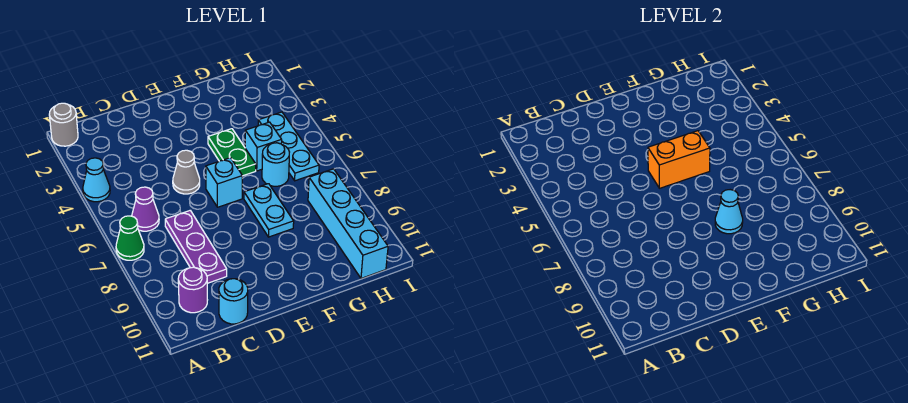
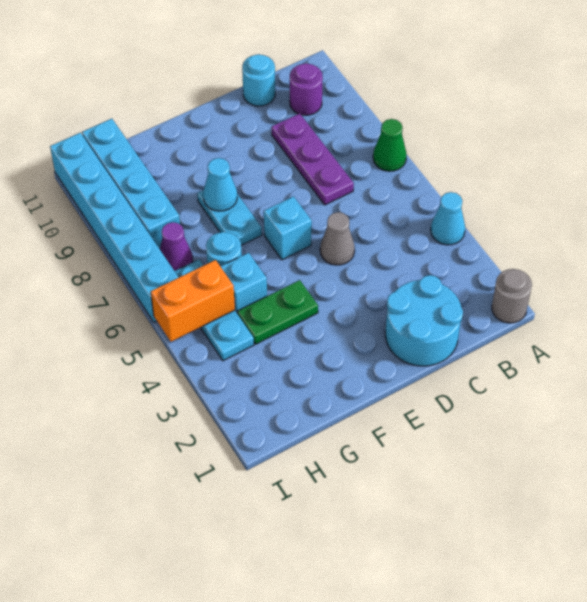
purple 1x1 cone [132,187,159,231] -> purple 1x1 cone moved to [160,222,193,271]
none -> cyan 2x2 round brick [385,275,463,366]
orange 1x2 brick [648,131,710,188] -> orange 1x2 brick moved to [151,260,235,342]
green 1x2 plate [208,129,256,176] -> green 1x2 plate turned to [237,280,318,344]
none -> cyan 1x6 brick [50,133,179,322]

